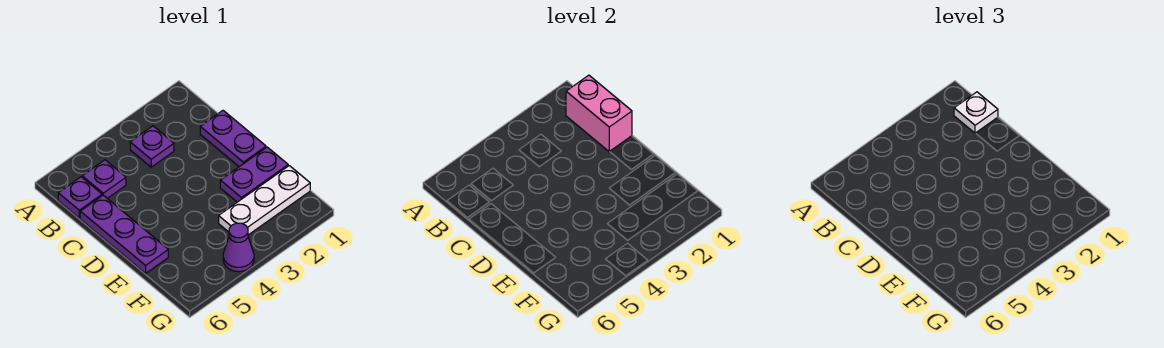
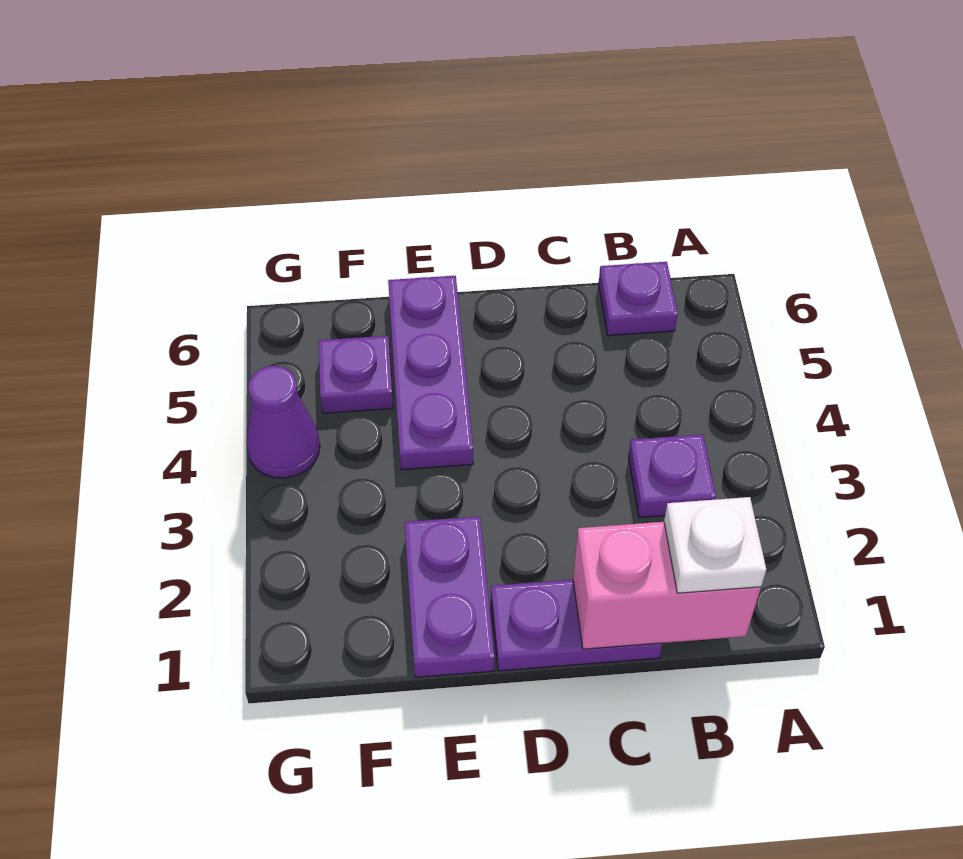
purple 1x1 plate [82,160,126,198] -> purple 1x1 plate moved to [319,336,393,413]
purple 1x3 plate [80,195,168,273] -> purple 1x3 plate turned to [388,276,473,470]
white 1x3 plate [219,166,310,235] -> none

